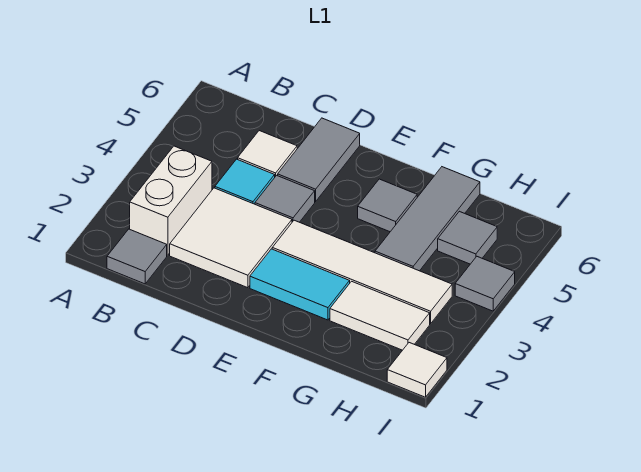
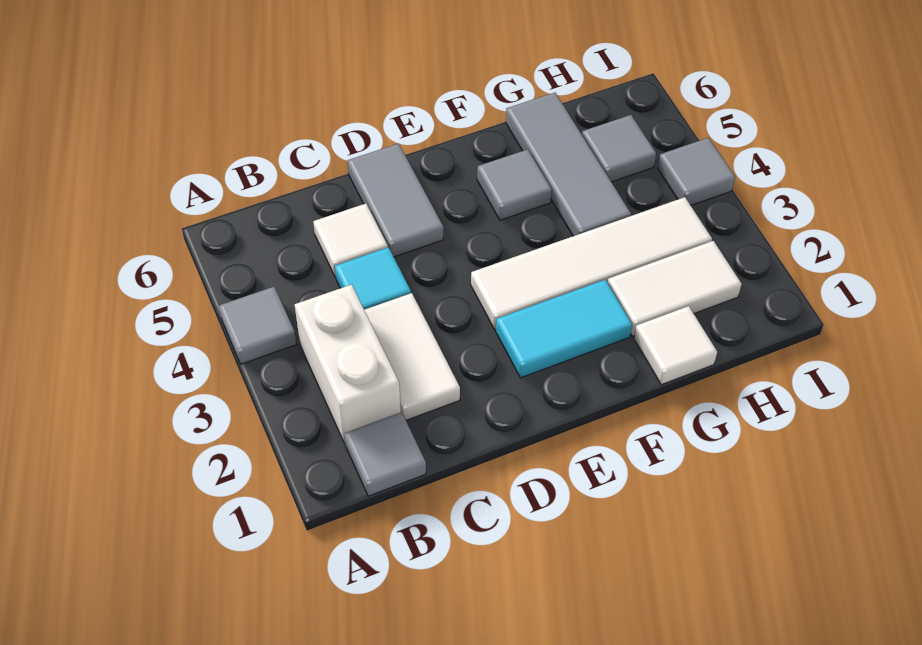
white 2x2 tile [170,188,292,288] -> white 1x2 tile [364,293,460,420]
grey 1x1 tile [255,175,315,222] -> grey 1x1 tile moved to [219,287,297,364]
white 1x1 tile [387,343,447,397] -> white 1x1 tile moved to [634,306,717,385]

